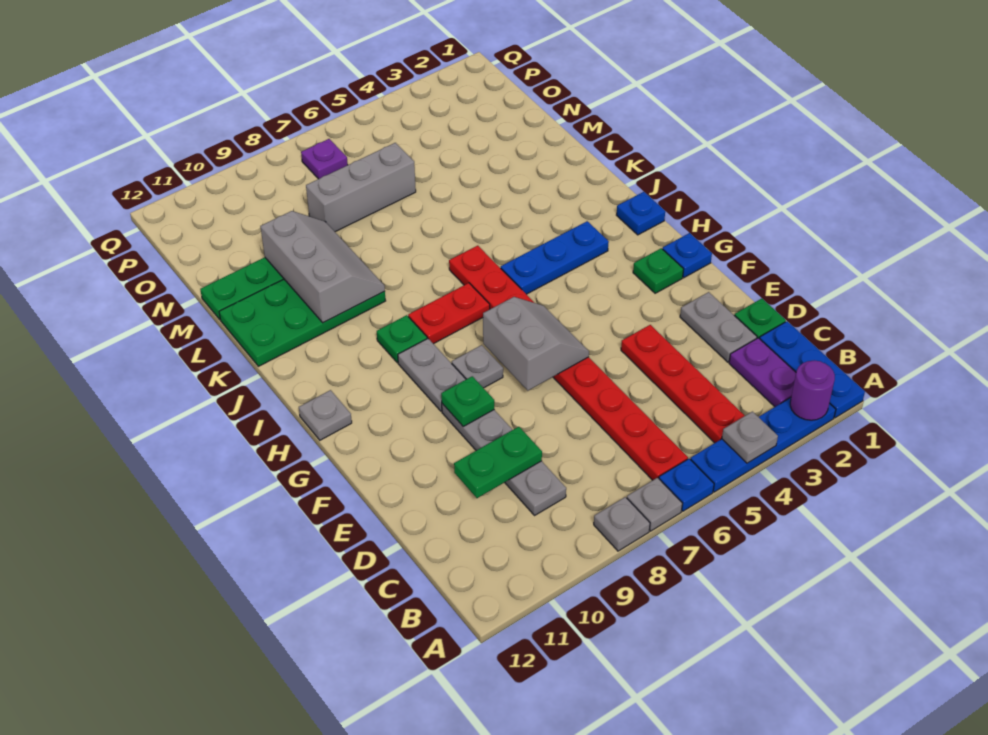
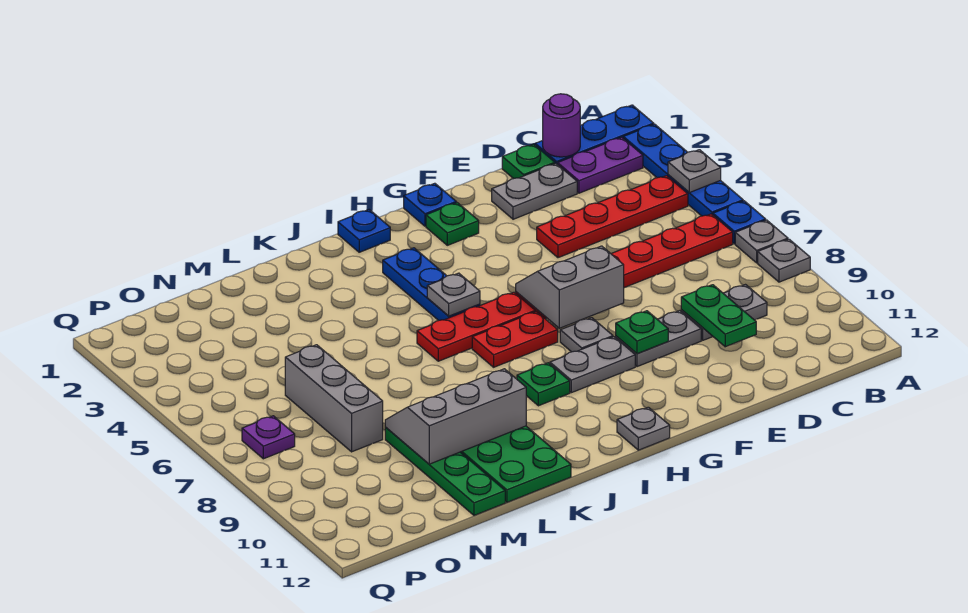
purple 1x1 round brick [790,361,835,420] -> purple 1x1 round brick moved to [543,94,580,157]
none -> grey 1x1 plate [427,273,480,316]
red 1x2 plate [408,283,490,344] -> red 1x2 plate turned to [472,311,558,367]

